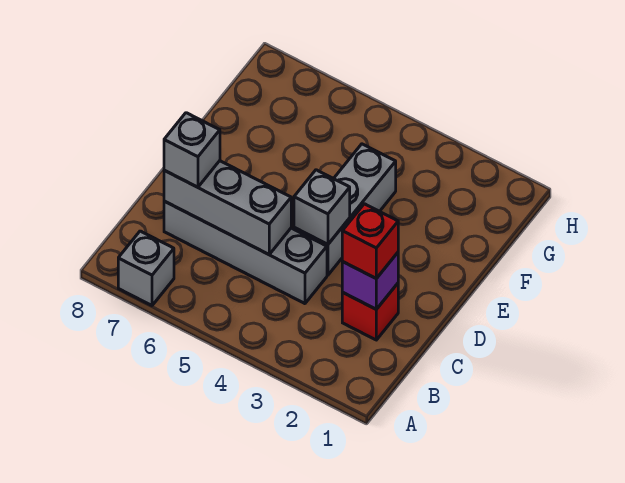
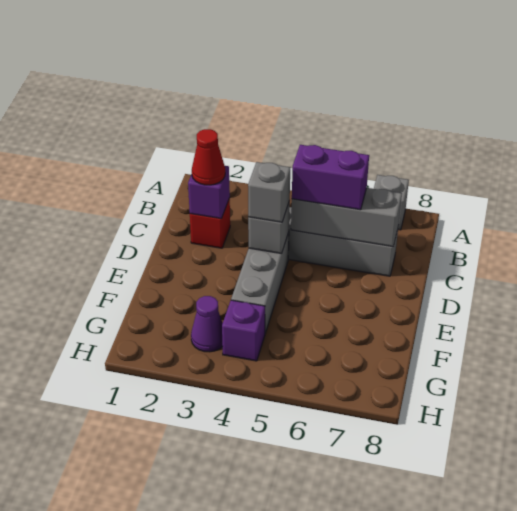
red 1x1 brick [342,204,398,278] -> red 1x1 cone [192,129,225,185]
none -> purple 1x2 brick [292,145,369,210]
grey 1x1 brick [164,113,220,187] -> grey 1x1 brick moved to [248,162,290,222]
none -> purple 1x1 cone [191,296,223,352]
none -> purple 1x1 brick [222,300,265,361]

